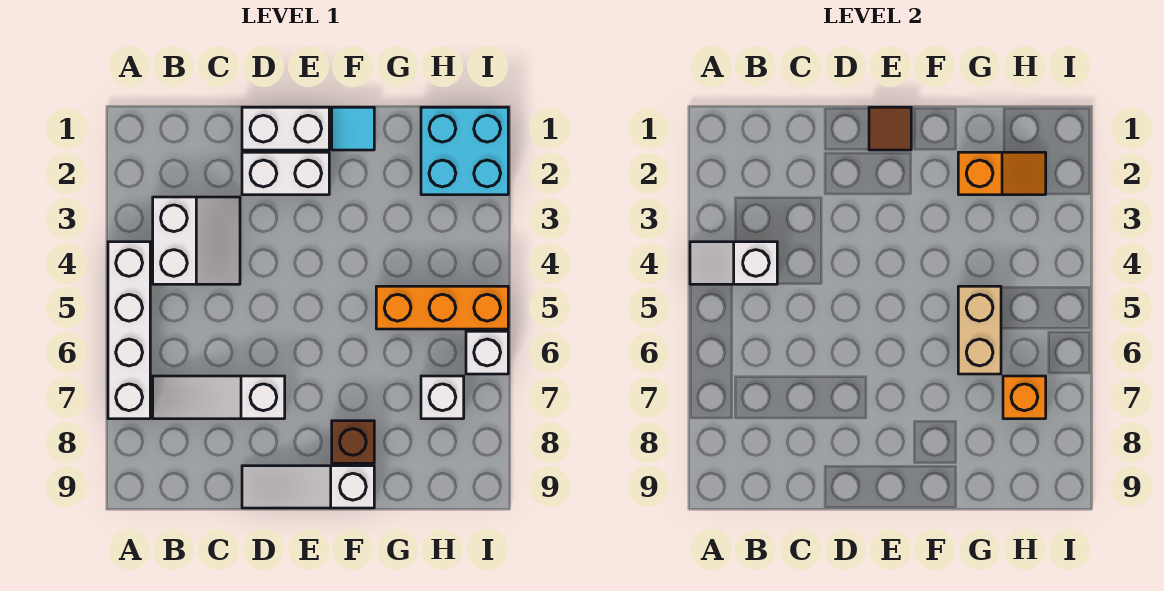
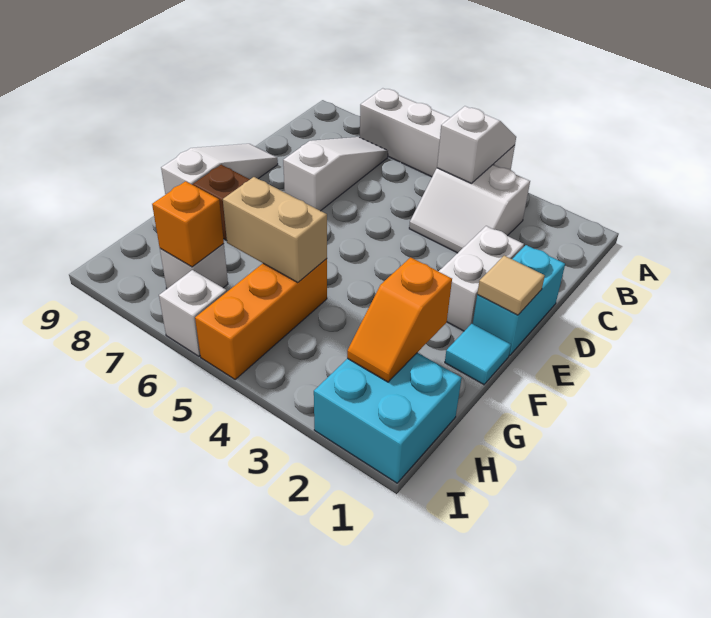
white 1x2 brick [242,107,329,150] -> cyan 1x2 brick [473,245,565,356]
brown 1x1 tile [869,107,911,150] -> tan 1x1 tile [477,256,545,315]

